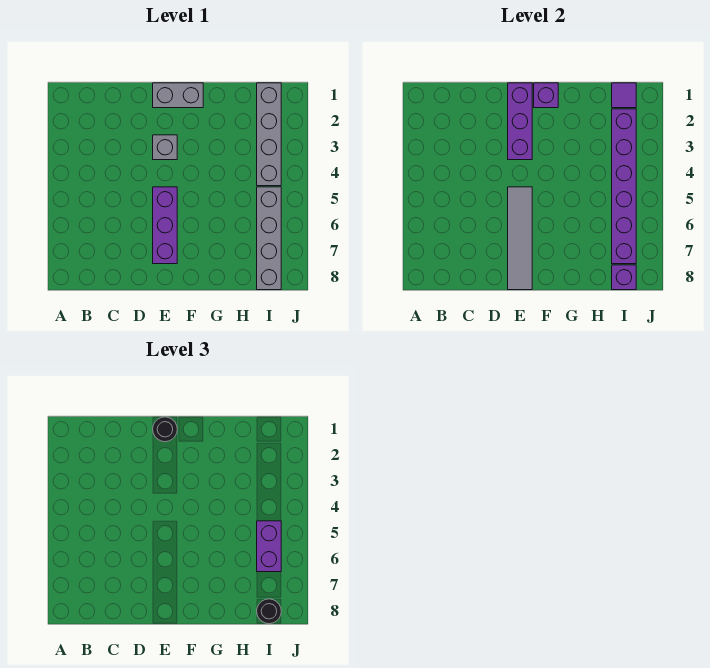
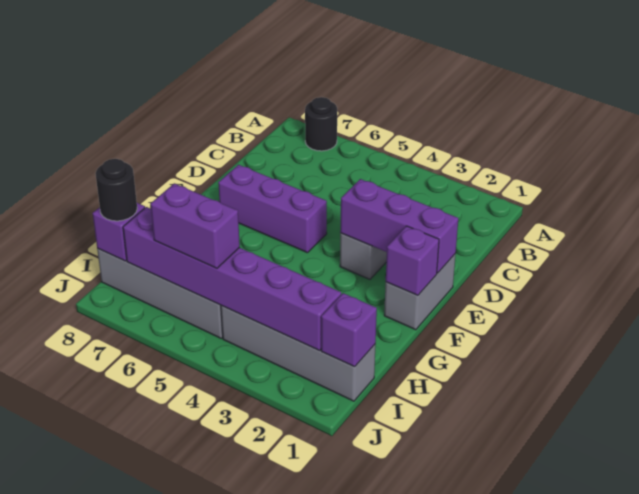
black 1x1 round brick [153,417,177,442] -> black 1x1 round brick moved to [305,97,337,151]
grey 1x4 tile [508,187,532,290] -> none
purple 1x1 tile [612,83,636,108] -> purple 1x1 brick [321,293,377,367]

